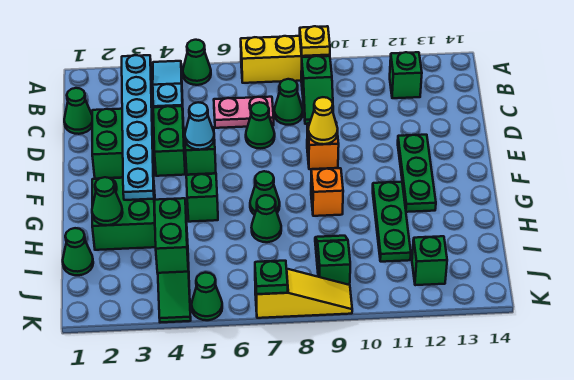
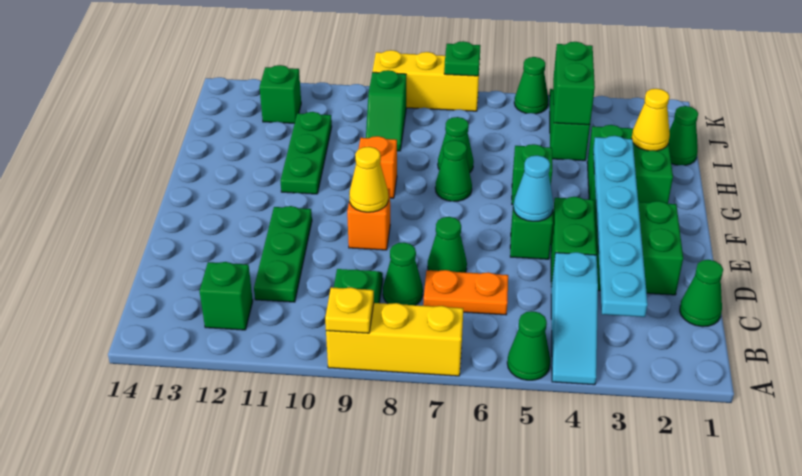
pink 1x2 plate [214,97,274,128] -> orange 1x2 plate [423,270,508,315]
green 1x3 plate [398,135,436,212] -> green 1x3 plate moved to [254,206,312,302]
green 1x1 cone [92,177,123,225] -> yellow 1x1 cone [632,89,670,151]
yellow 1x3 slope [255,269,352,318] -> yellow 1x3 brick [372,50,480,111]

